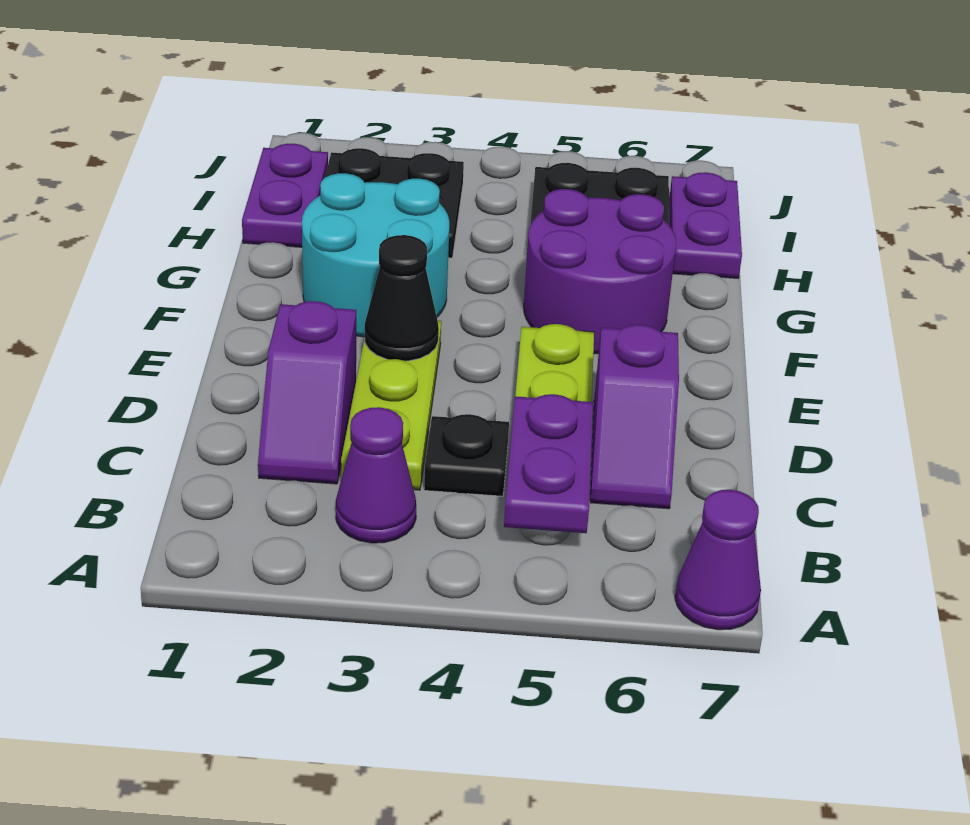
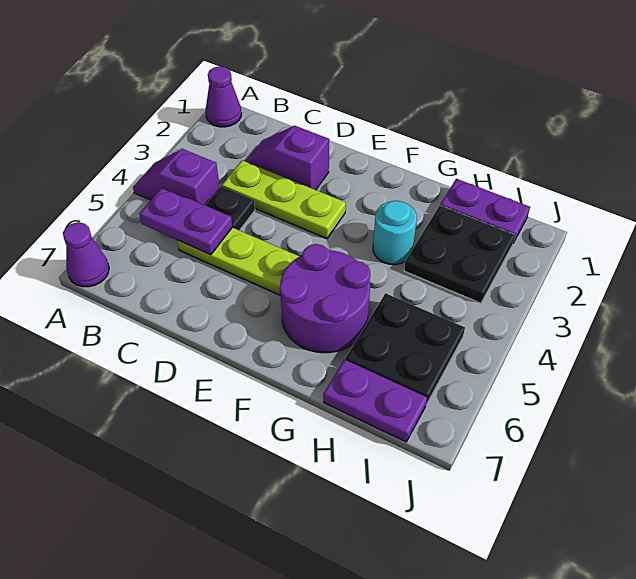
purple 1x1 cone [336,407,416,543] -> purple 1x1 cone moved to [205,66,241,127]
purple 1x2 slope [590,325,679,509] -> purple 1x2 slope moved to [133,149,220,205]
black 1x1 cone [365,235,439,361] -> none
cyan 2x2 round brick [302,173,449,337] -> cyan 1x1 round brick [373,201,417,265]

